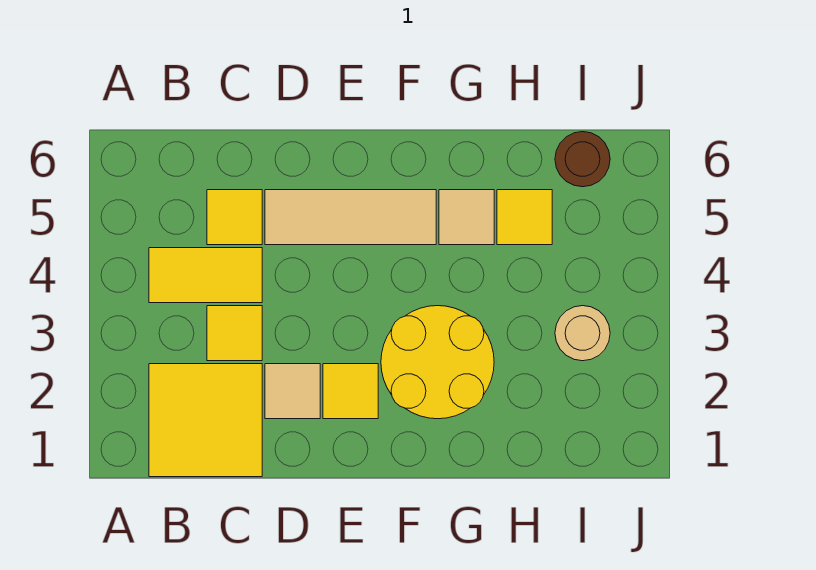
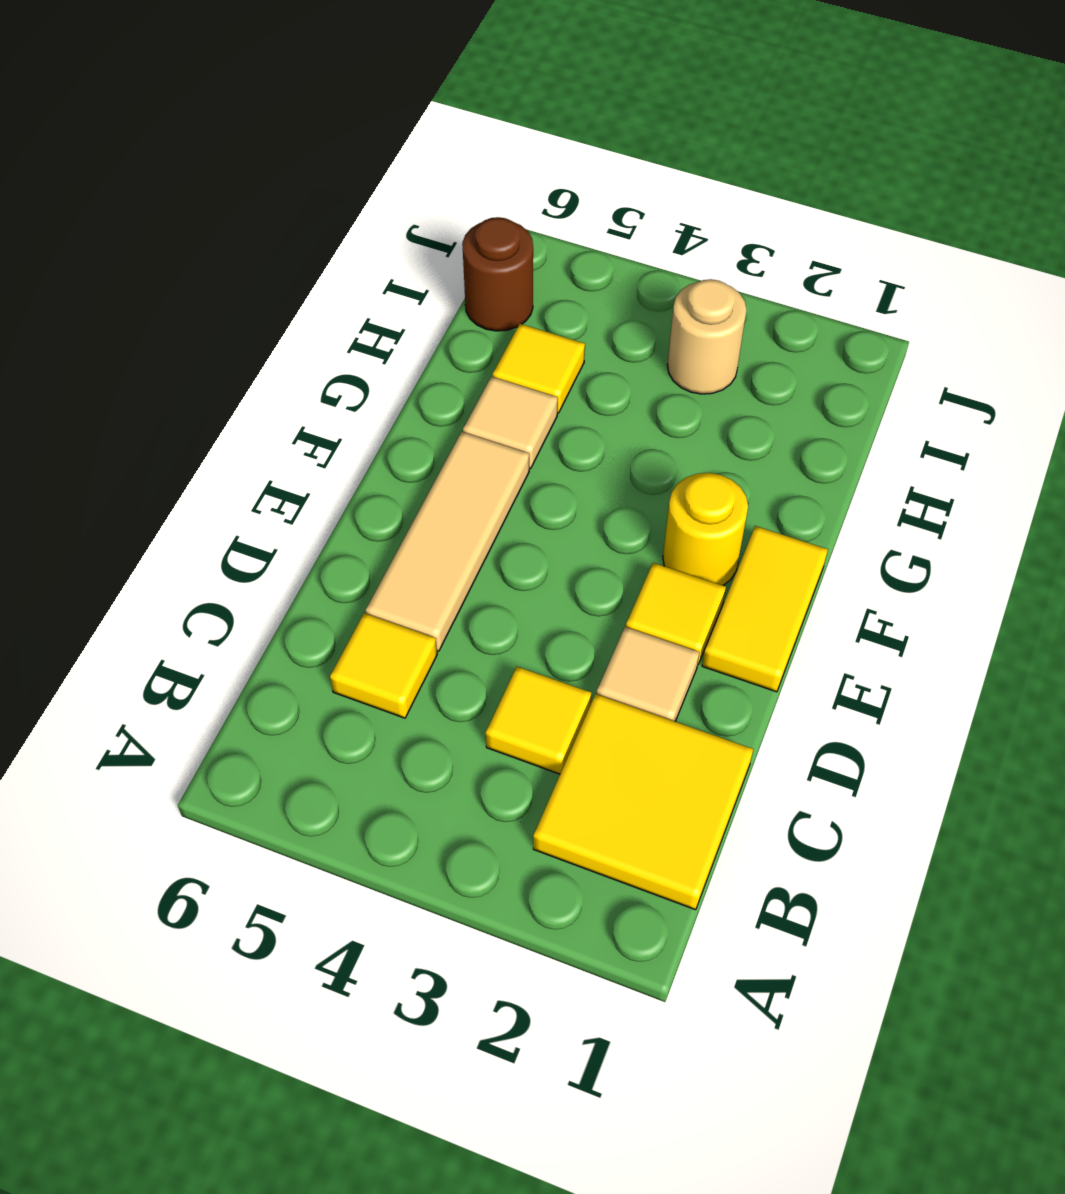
yellow 1x2 tile [149,248,262,303] -> yellow 1x2 tile moved to [702,526,828,692]
yellow 2x2 round brick [381,306,494,419] -> yellow 1x1 round brick [663,473,748,586]

